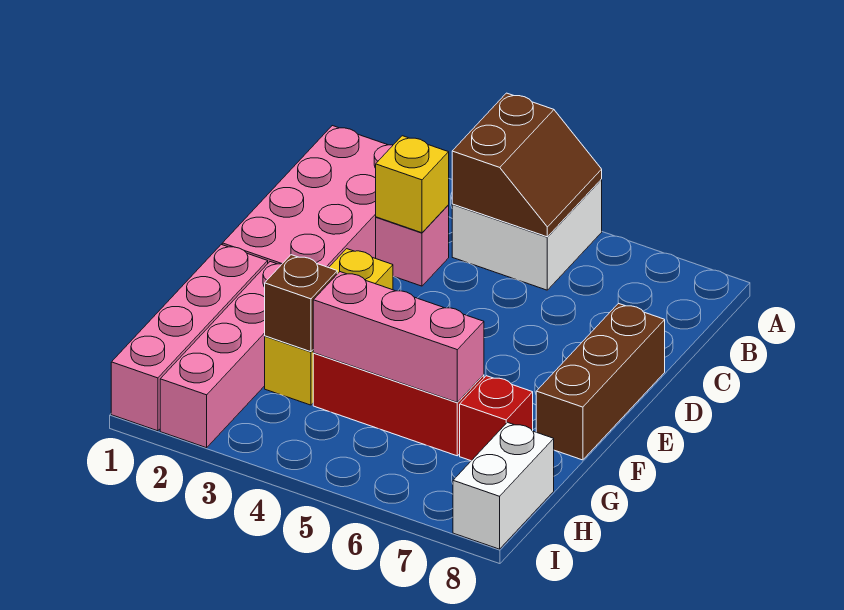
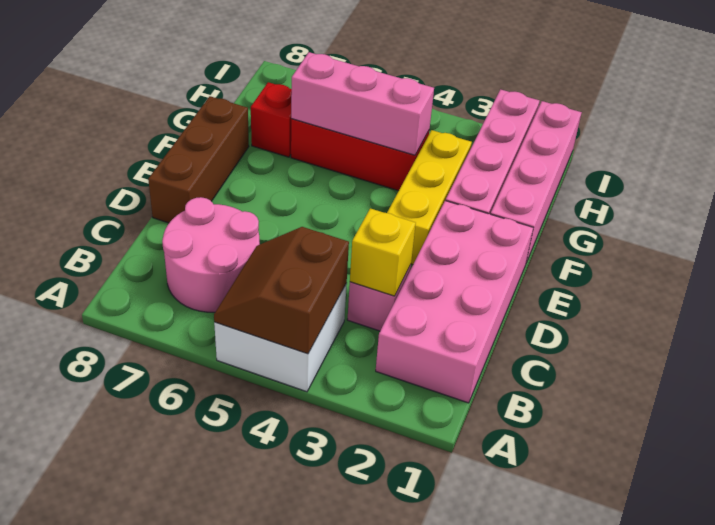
none -> pink 2x2 round brick [162,197,260,312]
brown 1x1 brick [265,255,337,352] -> none
white 1x2 brick [453,422,554,549] -> none

